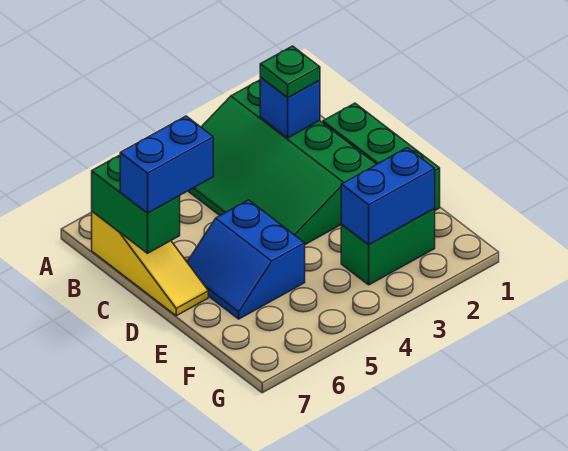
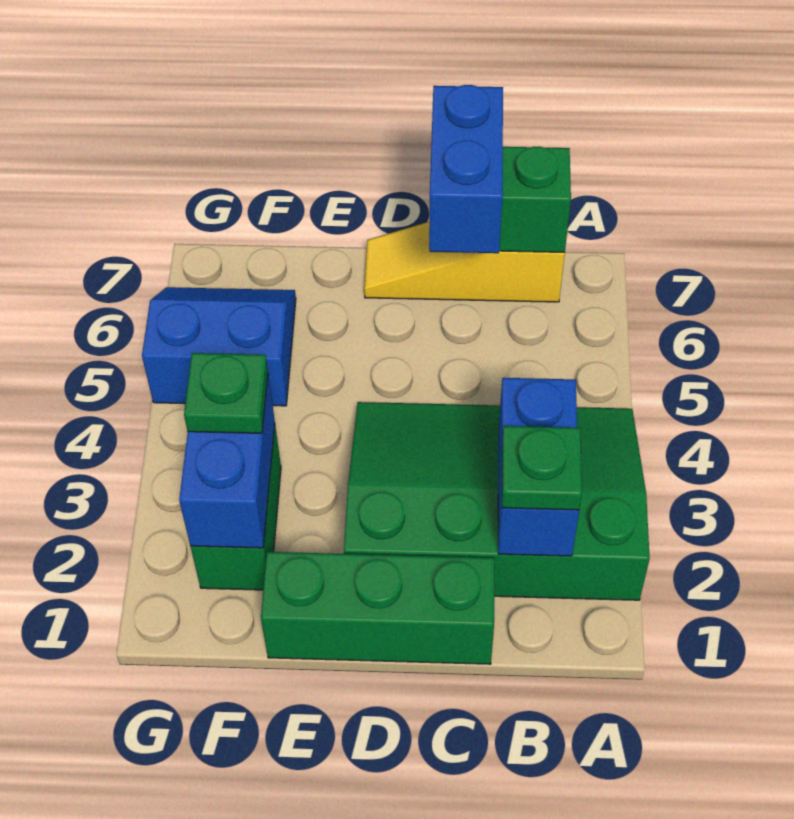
blue 1x1 brick [260,77,320,138] -> blue 1x2 brick [498,378,579,556]
blue 2x2 slope [187,200,305,319] -> blue 2x2 slope moved to [142,287,296,406]
none -> green 1x1 plate [184,353,268,433]

